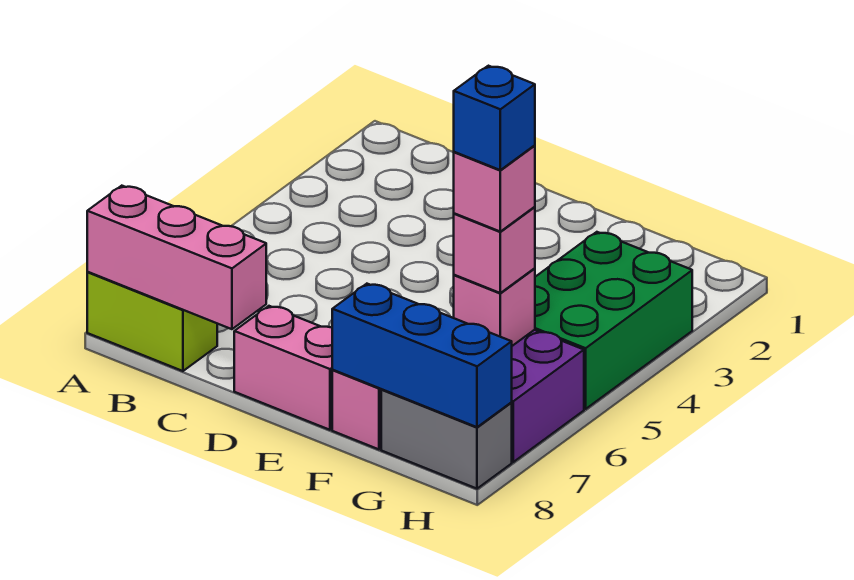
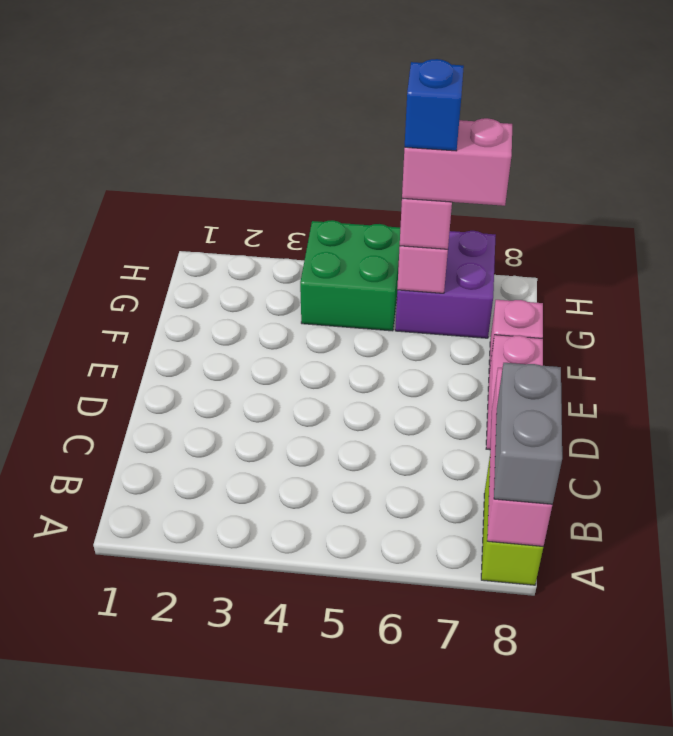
blue 1x3 brick [332,284,512,427] -> none
green 2x3 brick [535,232,692,409] -> green 2x2 brick [300,220,400,331]
pink 1x1 brick [454,145,535,232] -> pink 1x2 brick [402,118,512,206]
grey 1x2 brick [381,390,512,489] -> grey 1x2 brick moved to [494,363,562,504]

